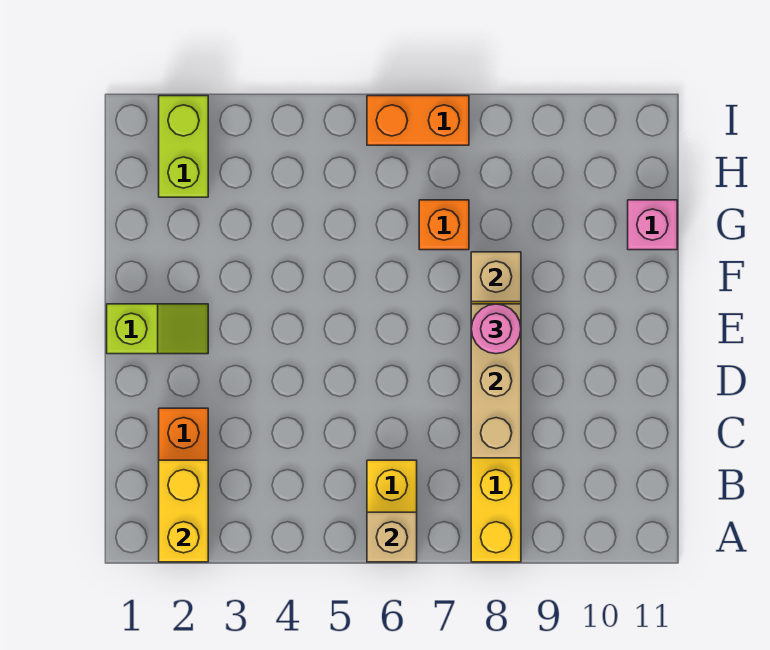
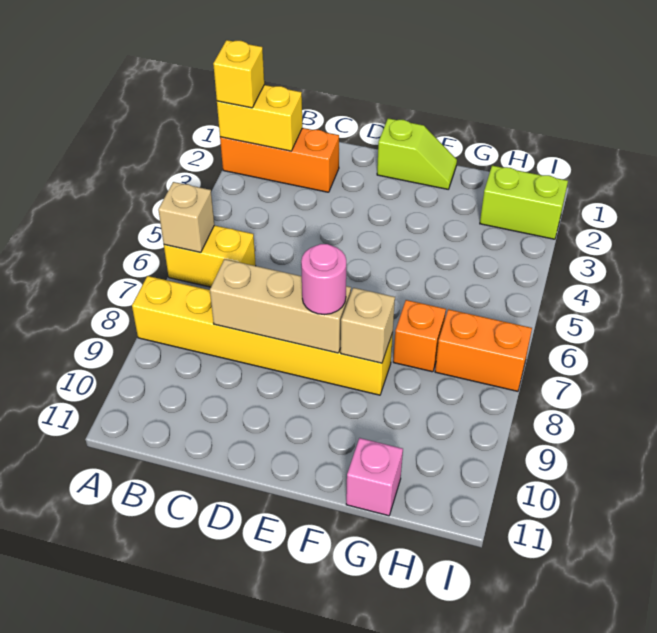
none -> yellow 1x1 brick [213,40,264,108]
lime 1x2 slope [107,304,208,354] -> lime 1x2 slope turned to [377,118,457,189]
orange 1x2 brick [367,96,469,145] -> orange 1x2 brick turned to [435,309,532,391]

